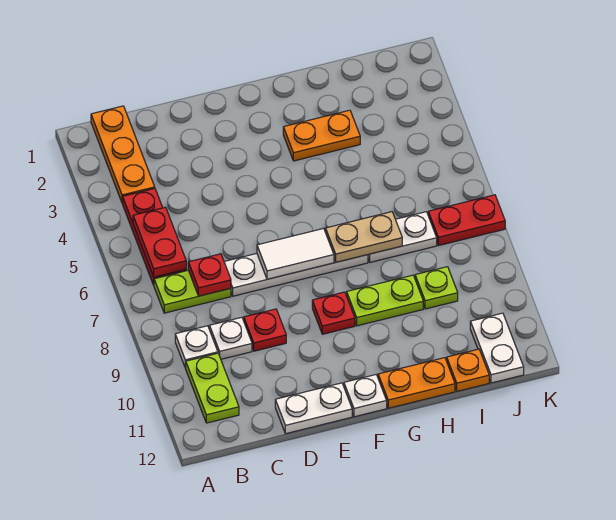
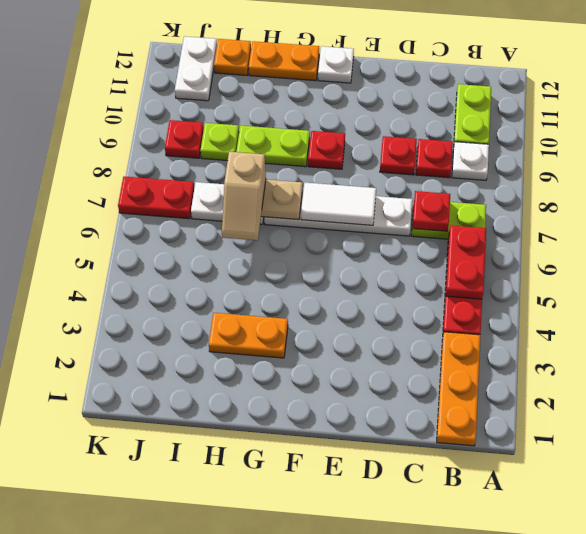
white 1x1 plate [209,317,252,359] -> red 1x1 plate [416,139,453,178]
white 1x2 plate [275,383,352,434] -> none
none -> tan 1x2 slope [222,152,266,240]
none -> red 1x1 plate [165,120,204,158]

